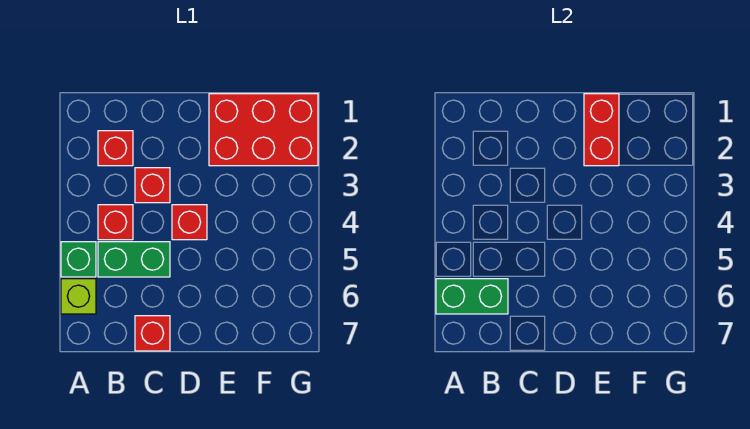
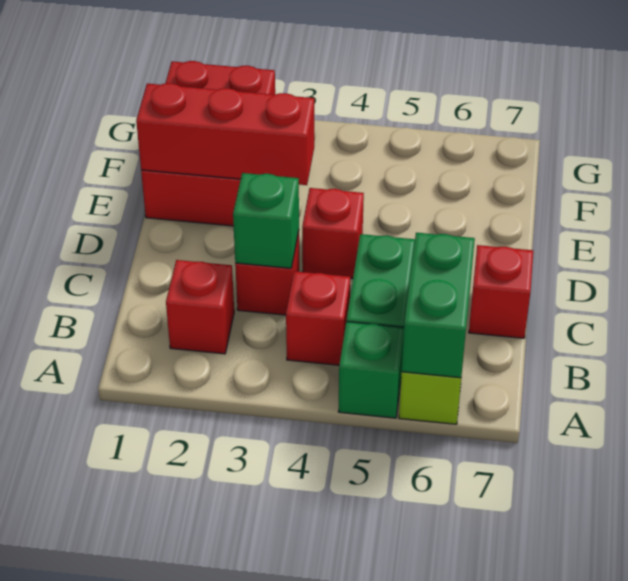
none -> green 1x1 brick [233,173,299,268]
red 1x2 brick [584,94,619,166] -> red 1x3 brick [136,83,314,185]

